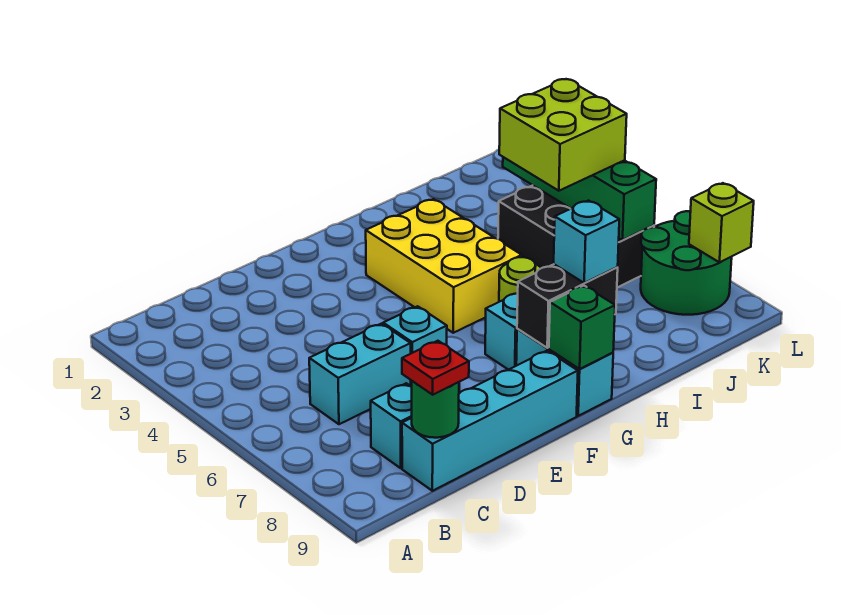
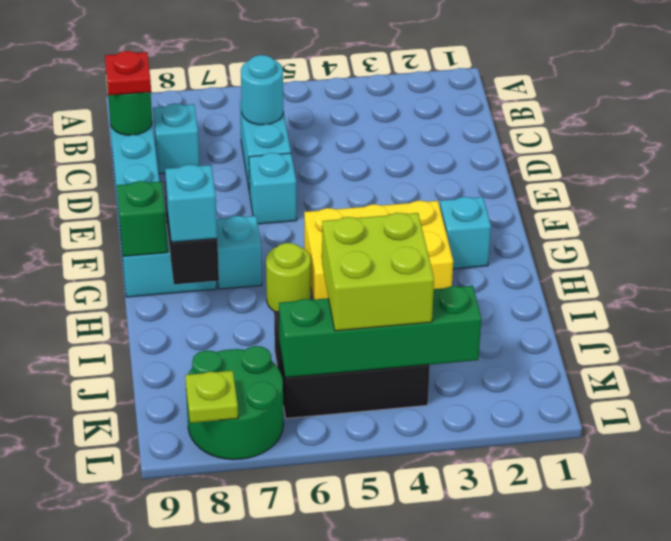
none -> cyan 1x1 round brick [241,55,283,125]
none -> cyan 1x1 brick [440,197,491,269]
lime 1x1 brick [689,183,754,262] -> lime 1x1 plate [185,371,238,423]

